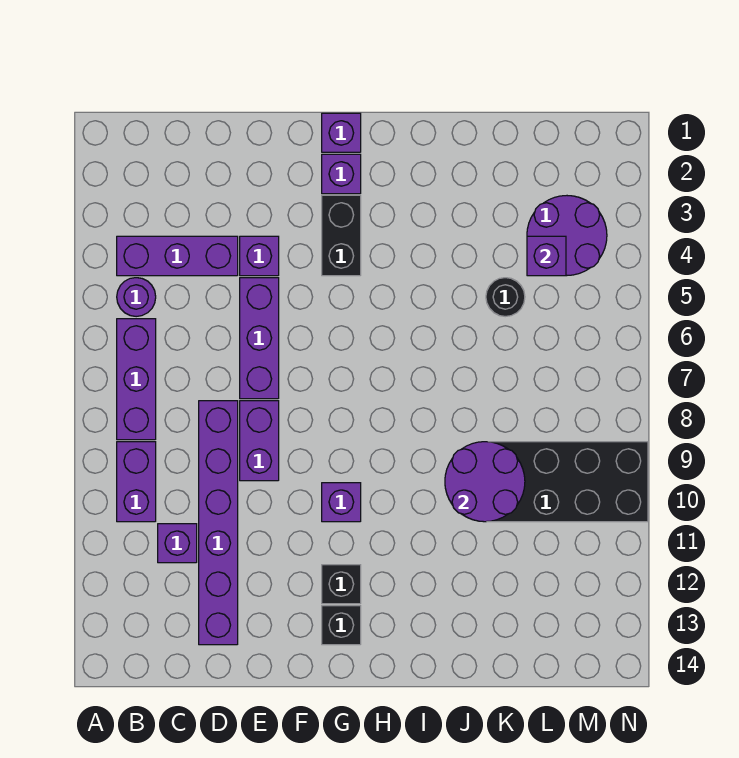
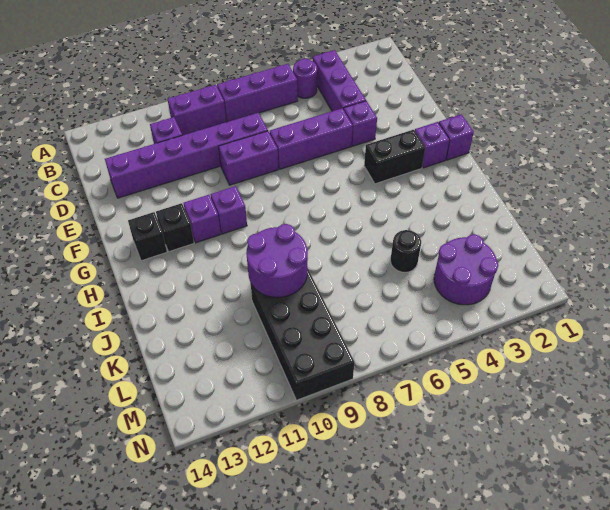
purple 1x1 brick [527,236,566,276] -> purple 1x1 brick moved to [184,195,221,243]

